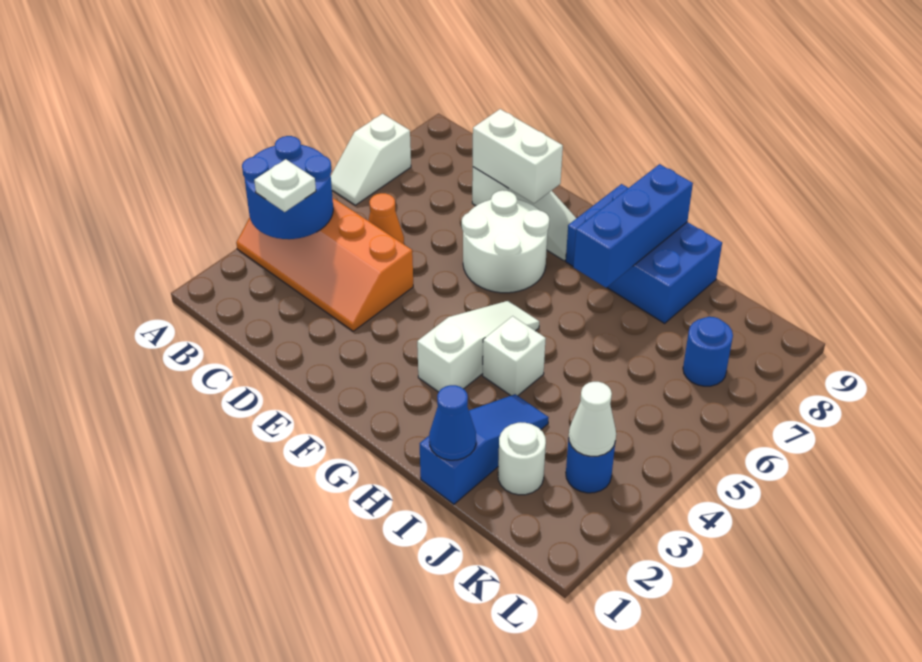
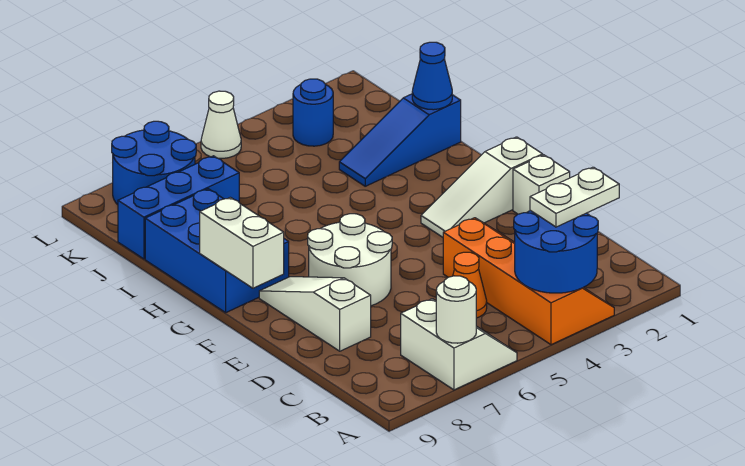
white 1x2 slope [331,114,411,205] -> white 2x2 slope [401,299,517,390]
white 1x1 plate [254,159,316,212] -> white 1x2 plate [530,167,619,227]
white 1x2 brick [473,109,563,203] -> white 1x2 brick moved to [200,197,284,288]
white 1x3 slope [417,301,539,392] -> white 1x3 slope moved to [421,137,543,237]
white 1x1 brick [483,316,546,396] -> white 1x1 brick moved to [513,155,570,214]
blue 1x3 brick [573,164,693,288] -> blue 1x3 brick moved to [118,156,239,259]
white 1x1 round brick [498,422,546,495] -> white 1x1 round brick moved to [436,276,476,343]
white 1x1 cone [569,382,616,456] -> white 1x1 cone moved to [201,91,241,158]
blue 1x1 round brick [683,317,733,386] -> blue 2x2 round brick [112,121,196,205]

